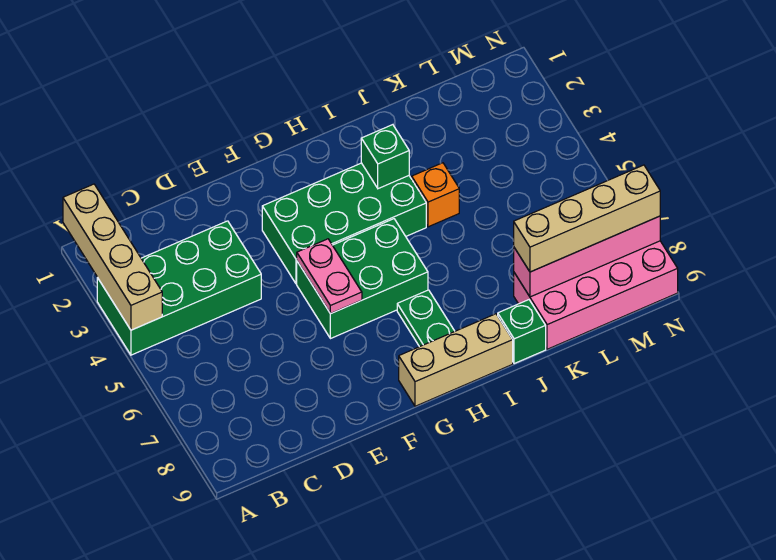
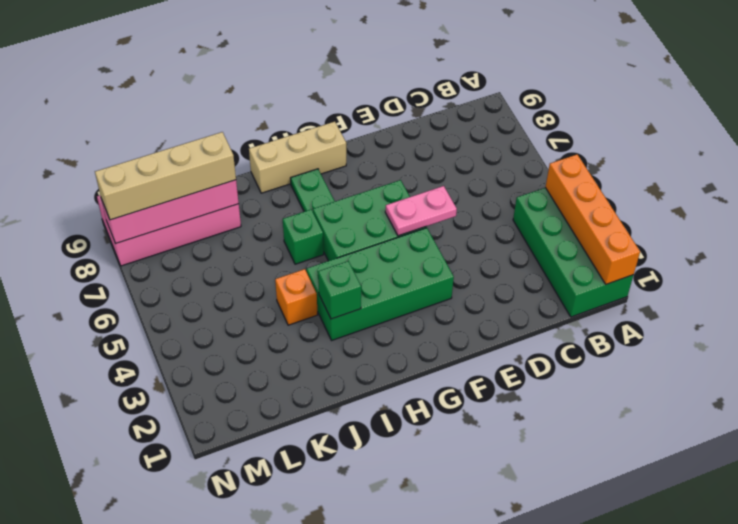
tan 1x4 brick [63,184,162,330] -> orange 1x4 brick [545,155,640,284]
green 2x4 brick [97,221,261,355] -> green 2x4 brick turned to [513,188,633,317]
pink 1x2 plate [297,239,362,314] -> pink 1x2 plate turned to [385,186,457,236]
green 1x1 brick [498,300,546,364] -> green 1x1 brick moved to [283,210,324,264]

